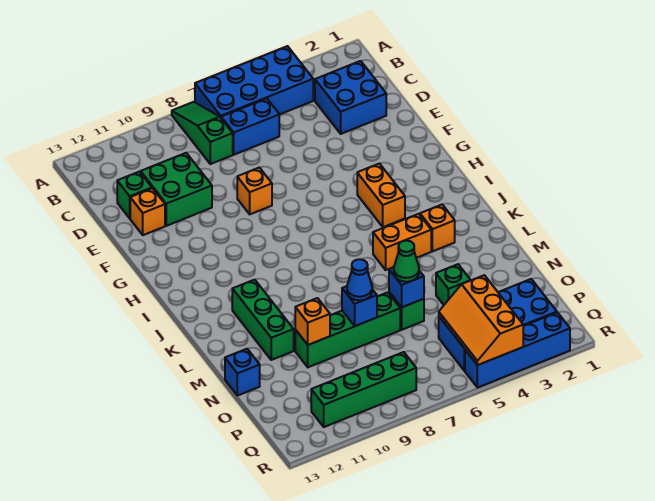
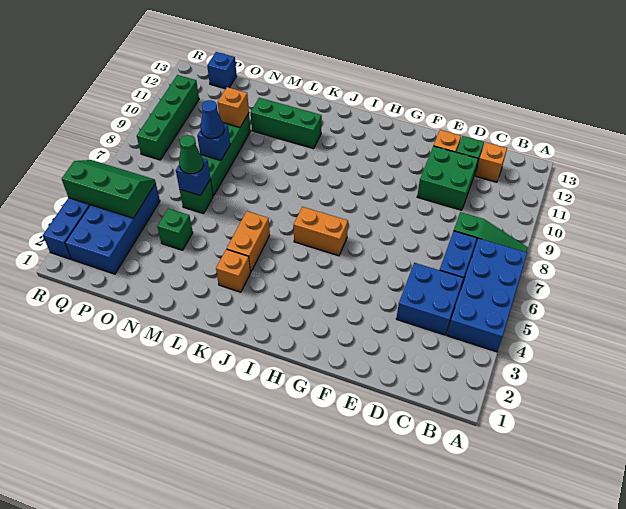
blue 2x2 brick [315,61,386,134] -> blue 2x2 brick moved to [396,263,463,335]
orange 1x1 brick [237,168,272,214] -> orange 1x1 brick moved to [475,142,507,182]
orange 1x2 brick [357,164,405,227] -> orange 1x2 brick moved to [294,207,348,256]
blue 1x1 brick [225,349,260,396] -> blue 1x1 brick moved to [207,52,237,89]
orange 2x3 slope [439,275,523,365] -> green 2x3 slope [62,160,156,218]

